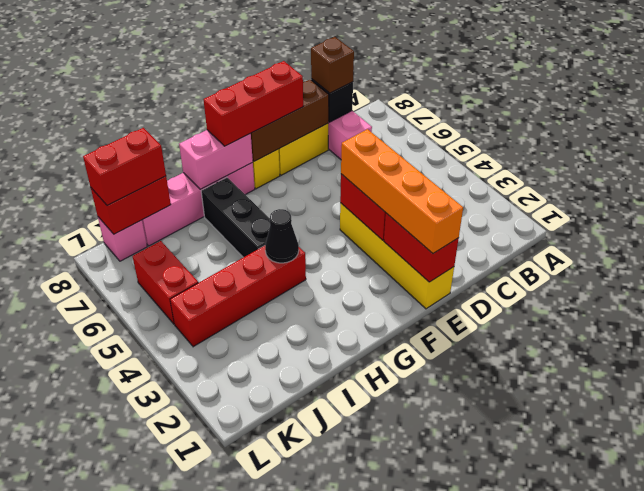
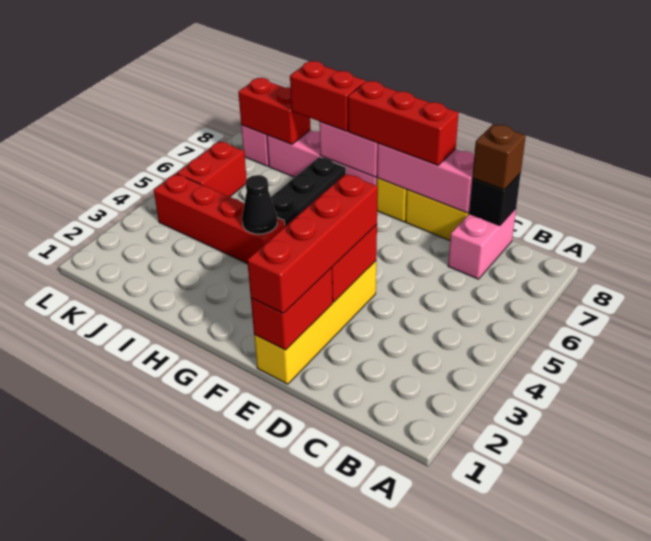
brown 1x3 brick [250,80,329,161] -> pink 1x3 brick [377,143,474,213]
orange 1x4 brick [341,129,463,253] -> red 1x4 brick [247,174,378,313]
red 1x2 brick [83,128,166,206] -> red 1x2 brick moved to [290,61,366,131]

